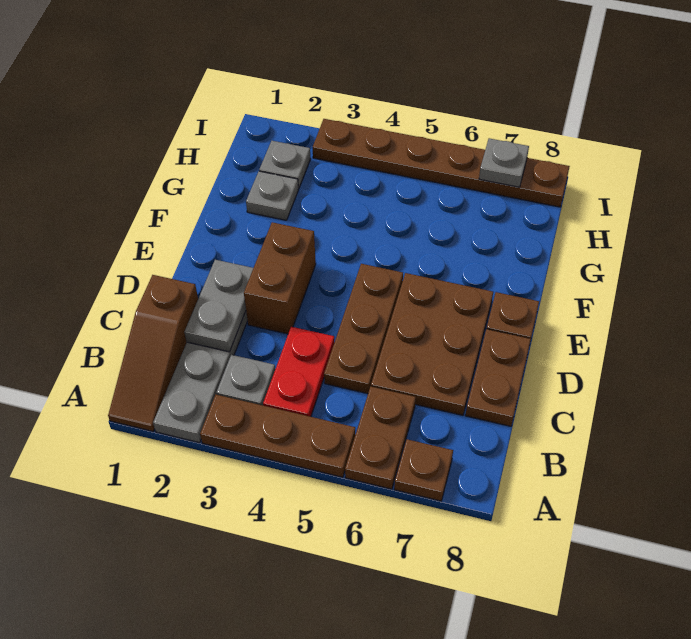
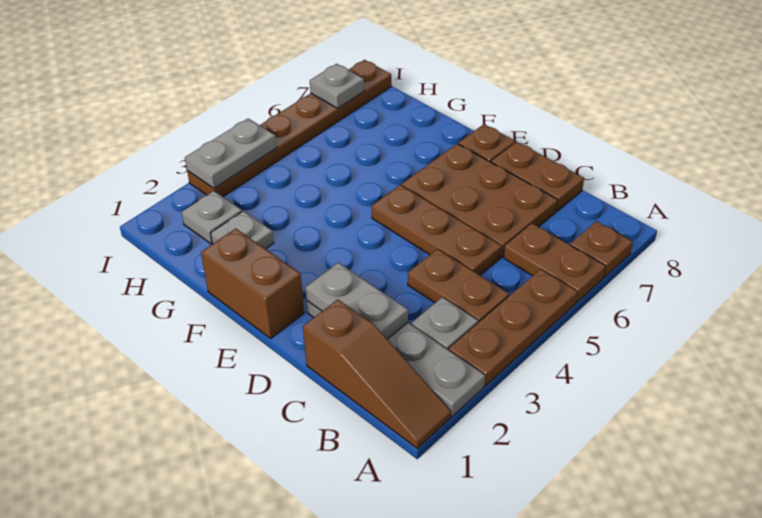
red 1x2 plate [263,327,334,417] -> brown 1x2 plate [408,249,509,323]
brown 1x2 brick [244,222,316,334] -> brown 1x2 brick moved to [201,229,304,338]
none -> grey 1x2 plate [185,119,277,188]

